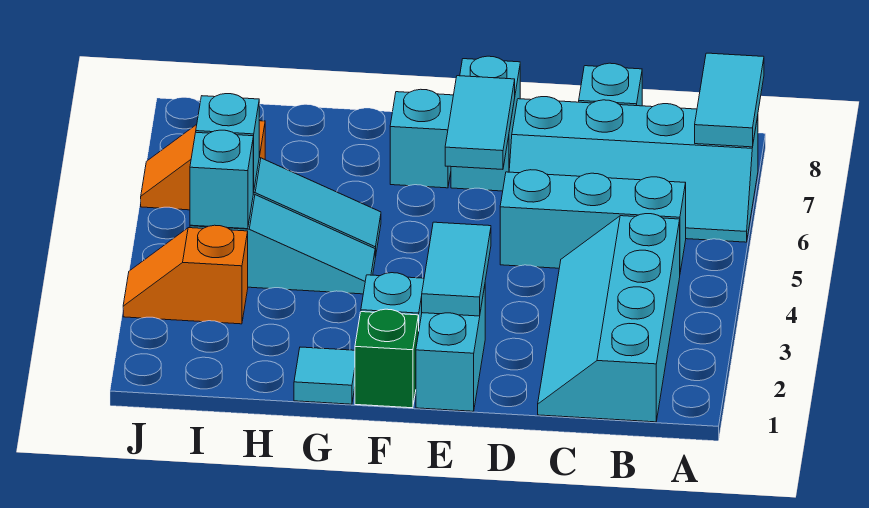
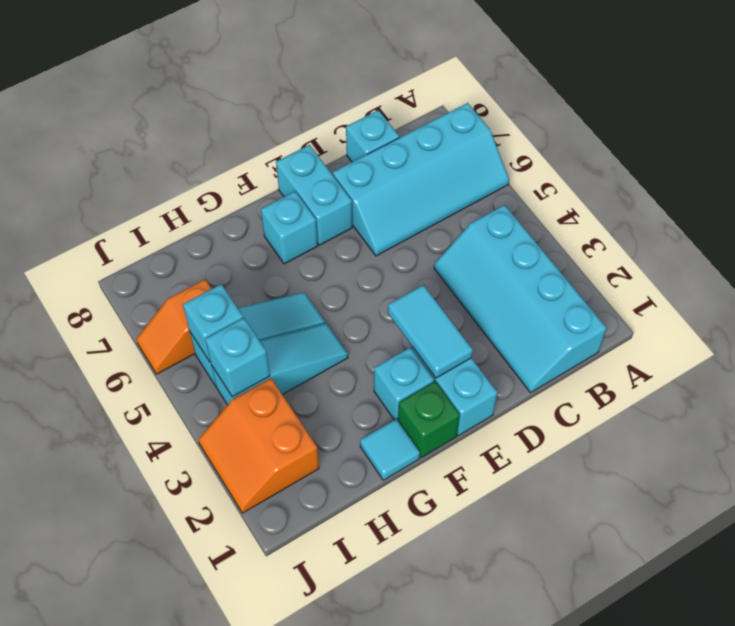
cyan 1x2 tile [695,53,764,147] -> none
cyan 1x3 brick [500,170,686,272] -> none
cyan 1x2 tile [445,76,515,169] -> none
orange 1x2 slope [123,225,248,324] -> orange 2x2 slope [198,378,319,513]

